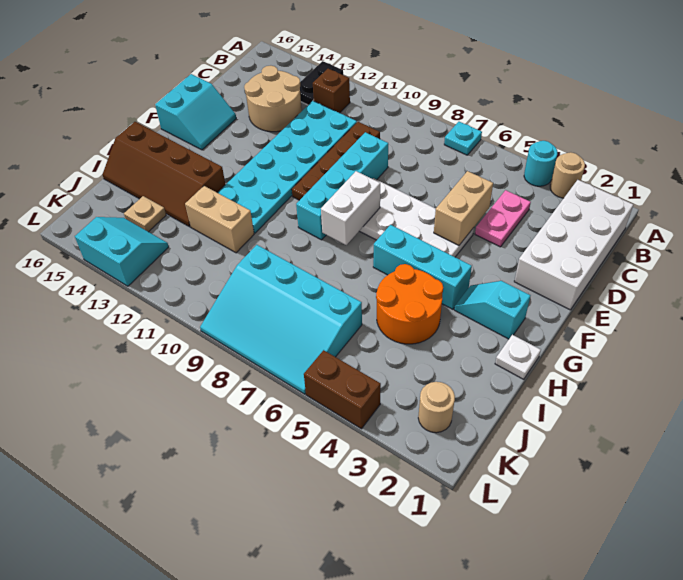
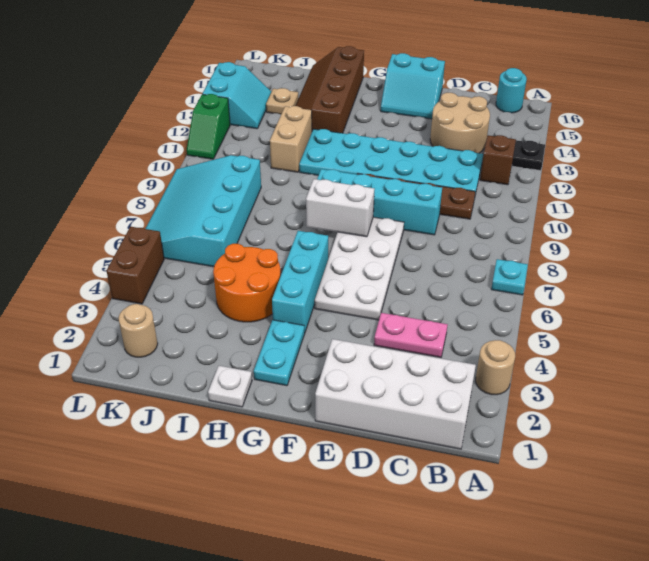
cyan 1x1 round brick [524,141,557,186] -> cyan 1x1 round brick moved to [496,68,527,113]
tan 1x2 brick [434,171,493,245] -> none
cyan 1x2 slope [454,281,531,339] -> cyan 1x2 plate [254,320,305,386]
none -> green 1x2 slope [187,94,230,159]

